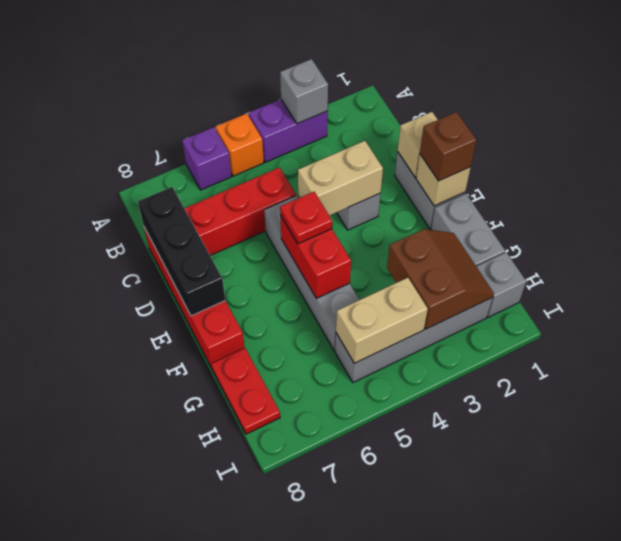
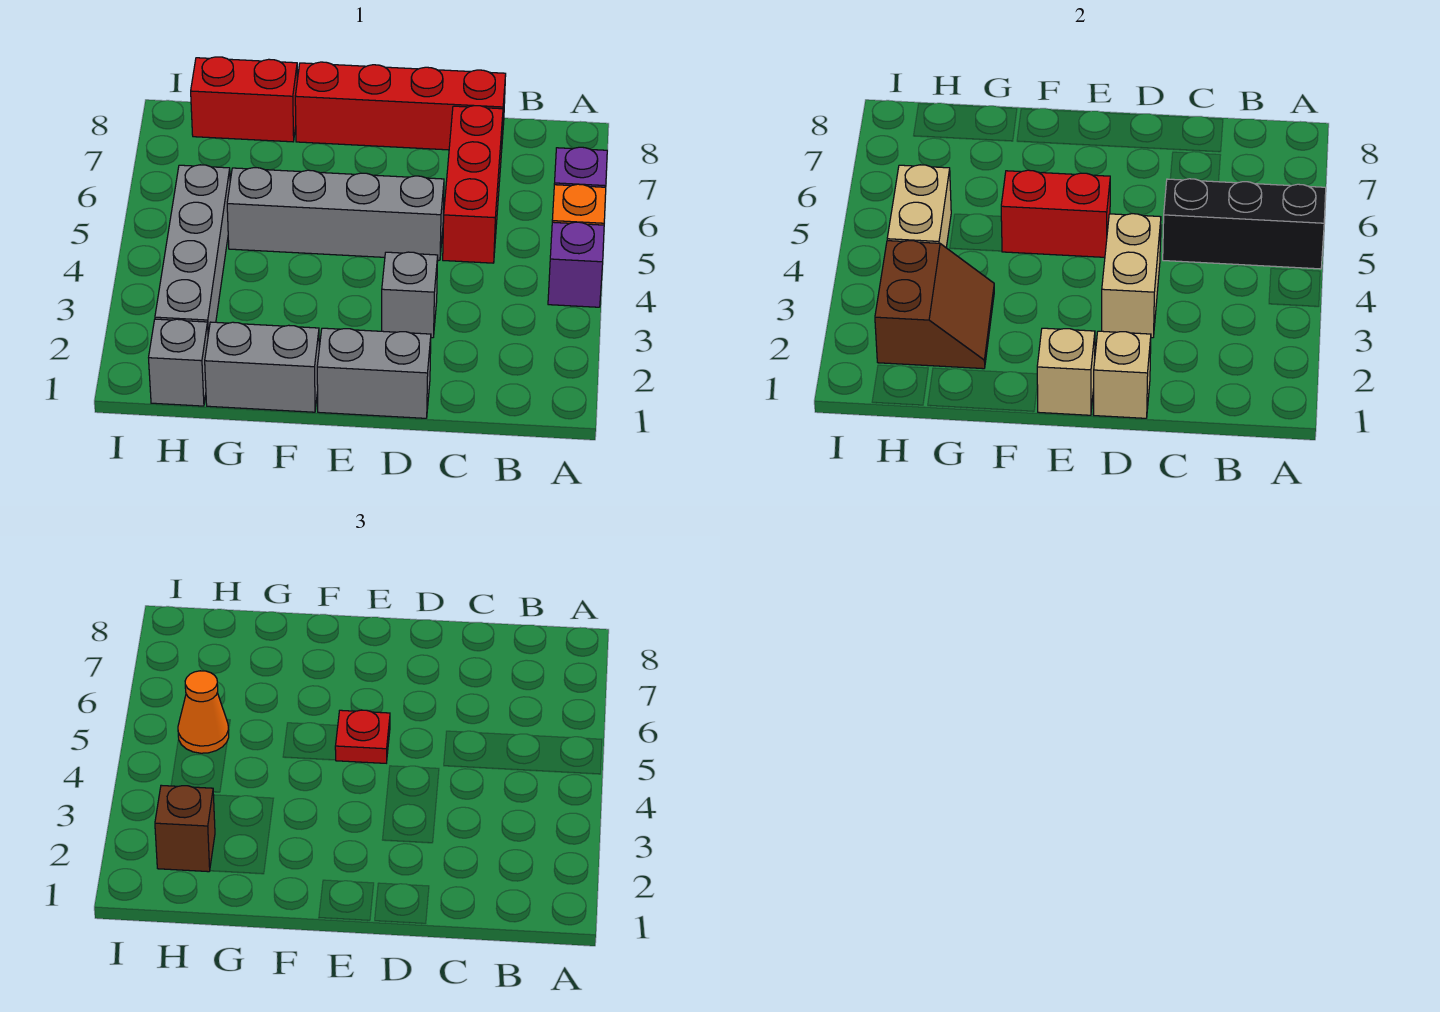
purple 1x2 brick [249,99,328,162] -> purple 1x1 brick [548,222,604,307]
grey 1x1 brick [280,59,328,124] -> none
black 1x3 brick [138,187,225,316] -> black 1x3 brick moved to [1163,179,1326,269]
brown 1x1 brick [420,112,476,181] -> brown 1x1 brick moved to [155,785,215,872]
brown 2x2 slope [387,229,494,329] -> brown 2x2 slope turned to [875,241,994,369]
red 1x2 plate [211,348,280,434] -> red 1x2 brick [191,57,297,142]
none -> orange 1x1 cone [178,671,229,753]

